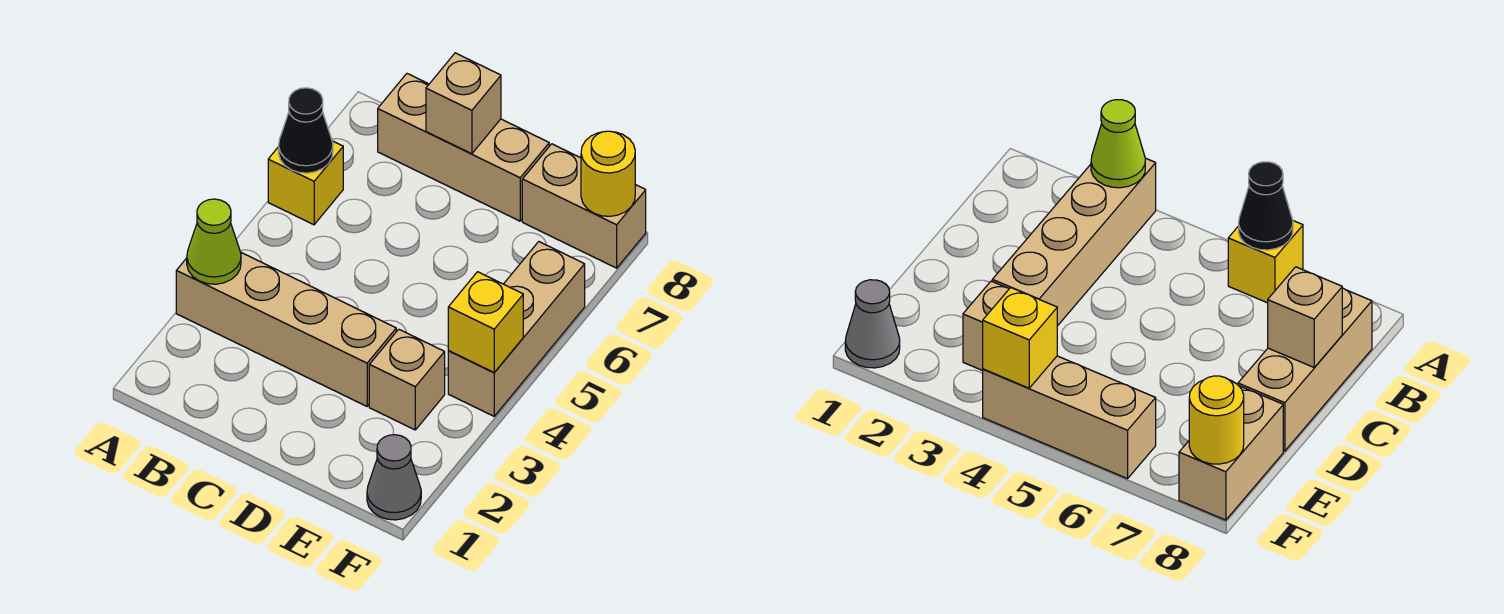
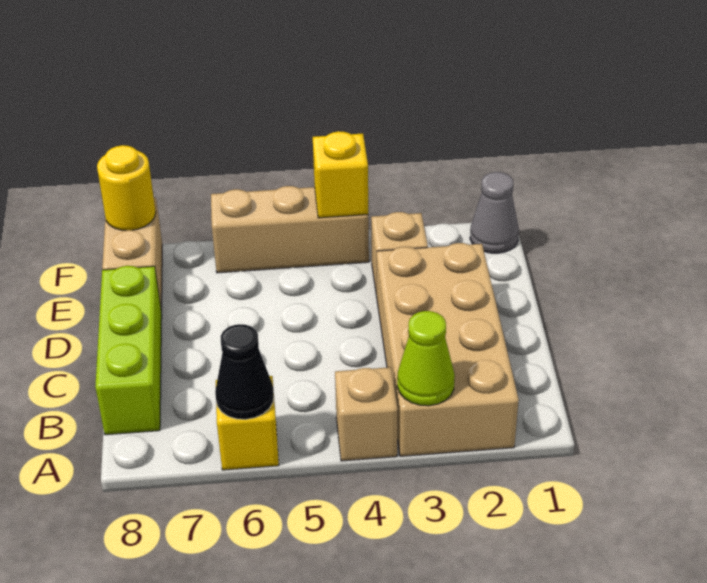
tan 1x4 brick [176,252,396,406] -> tan 2x4 brick [377,243,519,456]
tan 1x3 brick [378,74,549,221] -> lime 1x3 brick [95,266,162,435]
tan 1x1 brick [426,53,501,154] -> tan 1x1 brick moved to [335,367,398,461]

